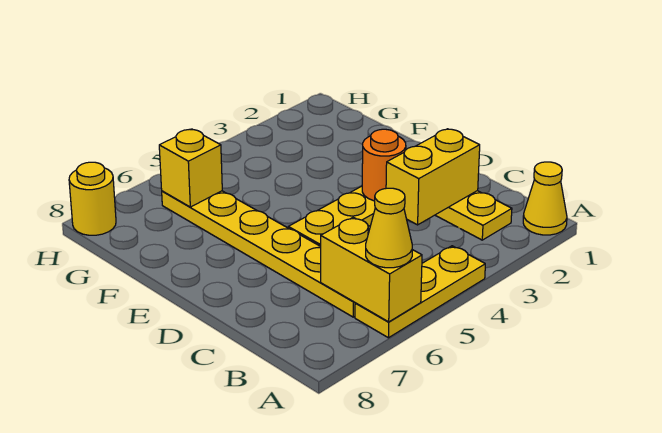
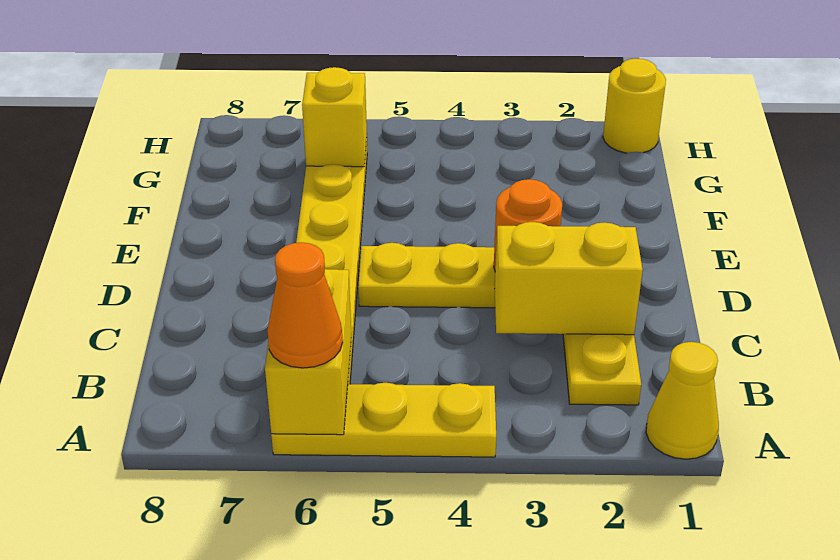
yellow 1x1 cone [366,188,412,268] -> orange 1x1 cone [267,242,343,368]
yellow 1x1 round brick [69,162,116,235] -> yellow 1x1 round brick moved to [603,59,666,153]

